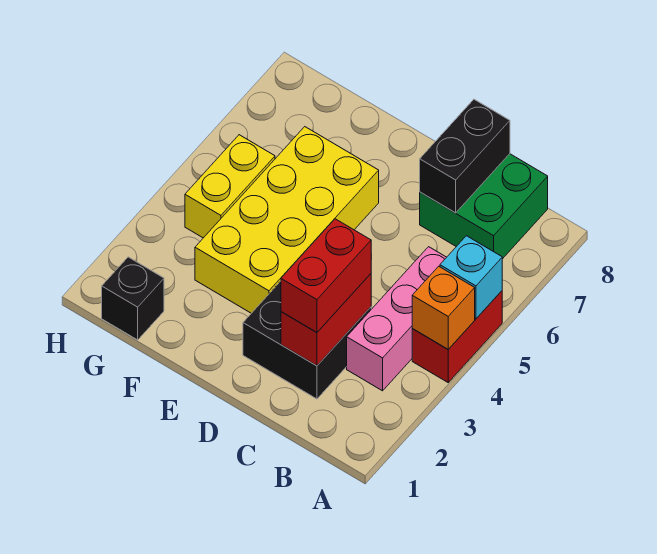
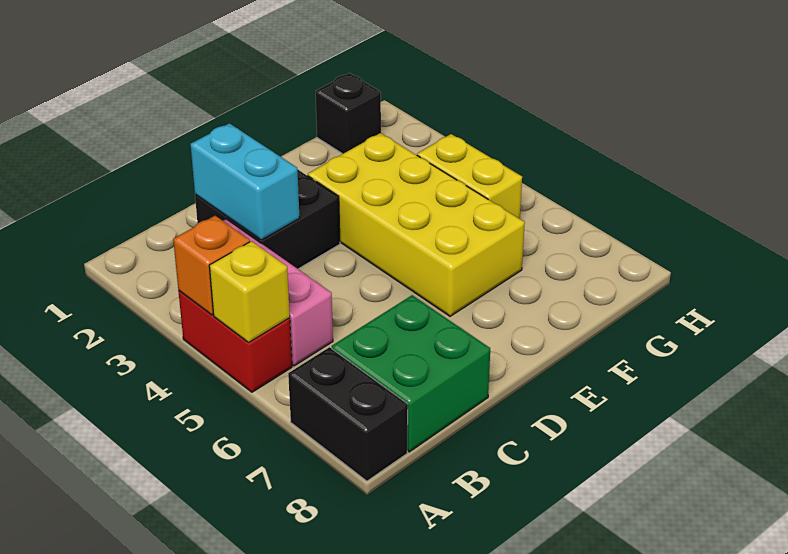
cyan 1x1 brick [440,236,502,319] -> yellow 1x1 brick [209,241,290,342]
red 1x2 brick [281,274,371,366] -> cyan 1x2 brick [190,123,300,240]
red 1x2 brick [281,219,371,332] -> none
black 1x2 brick [420,100,510,213] -> black 1x2 brick moved to [288,347,408,481]

